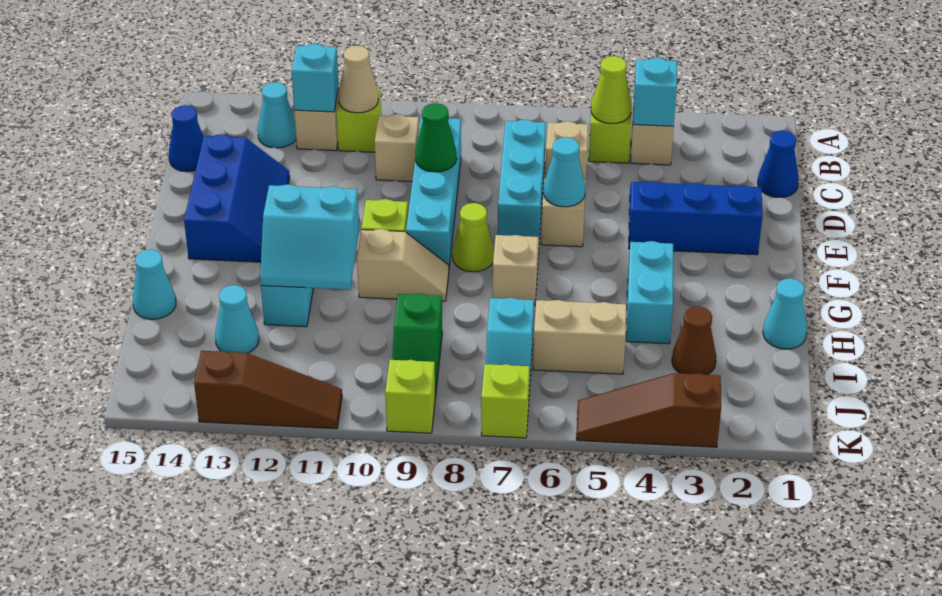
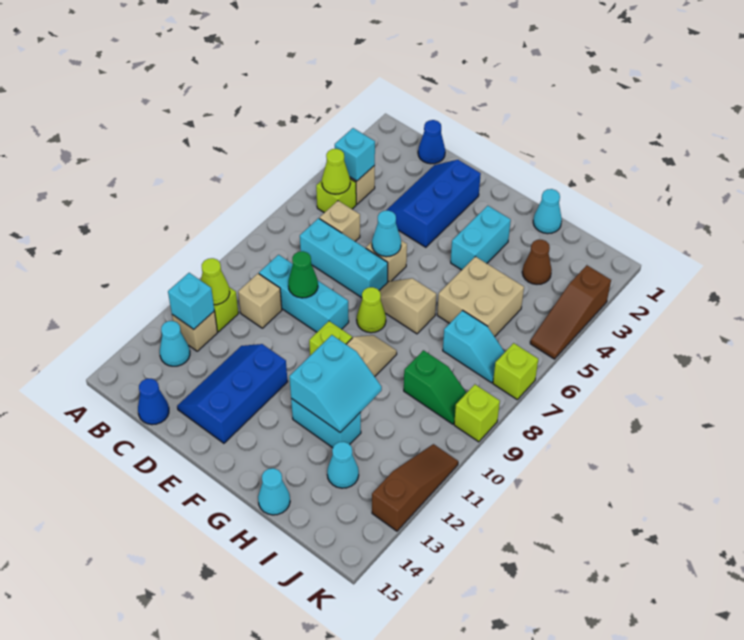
tan 1x1 cone [338,46,378,113] -> lime 1x1 cone [201,258,230,305]
cyan 1x4 brick [406,117,461,266] -> cyan 1x3 brick [259,255,349,332]
blue 2x3 slope [184,134,290,262] -> blue 2x3 slope turned to [177,344,288,443]
cyan 1x2 brick [626,241,673,344] -> cyan 1x2 brick turned to [451,206,511,270]
tan 1x2 brick [533,300,627,374] -> tan 2x2 brick [437,257,524,337]

